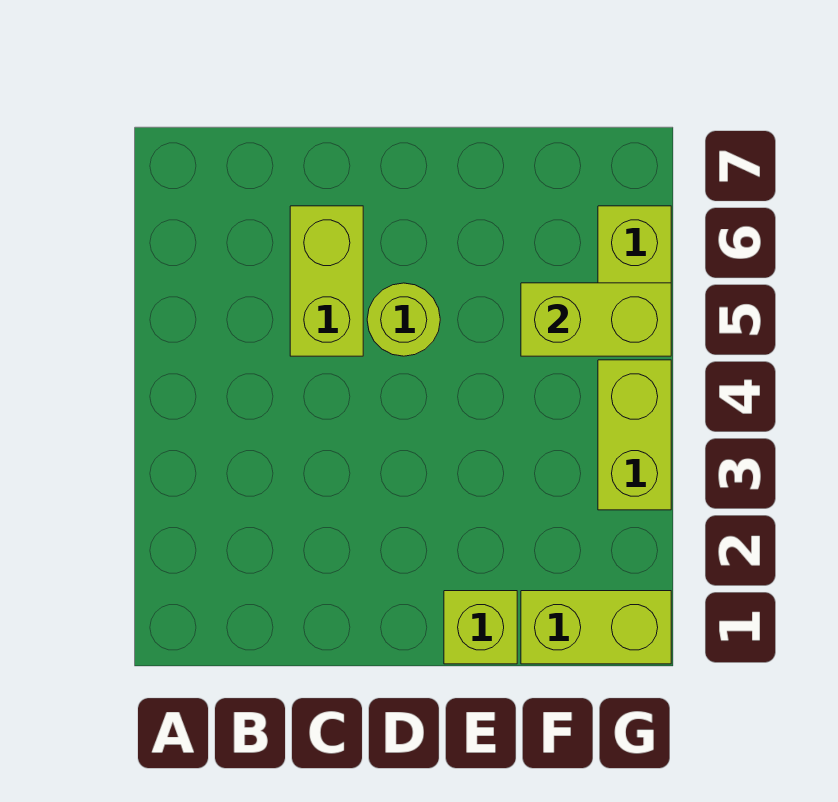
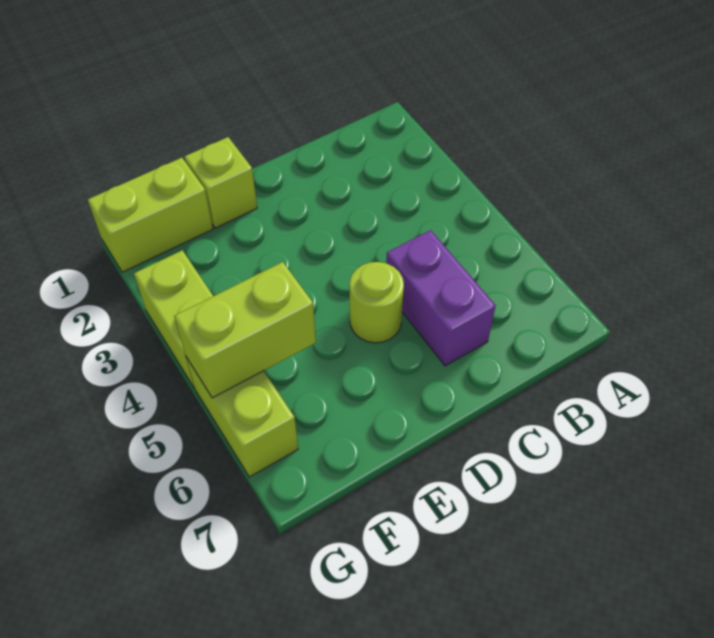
lime 1x2 brick [290,206,363,356] -> purple 1x2 brick [386,230,496,366]

